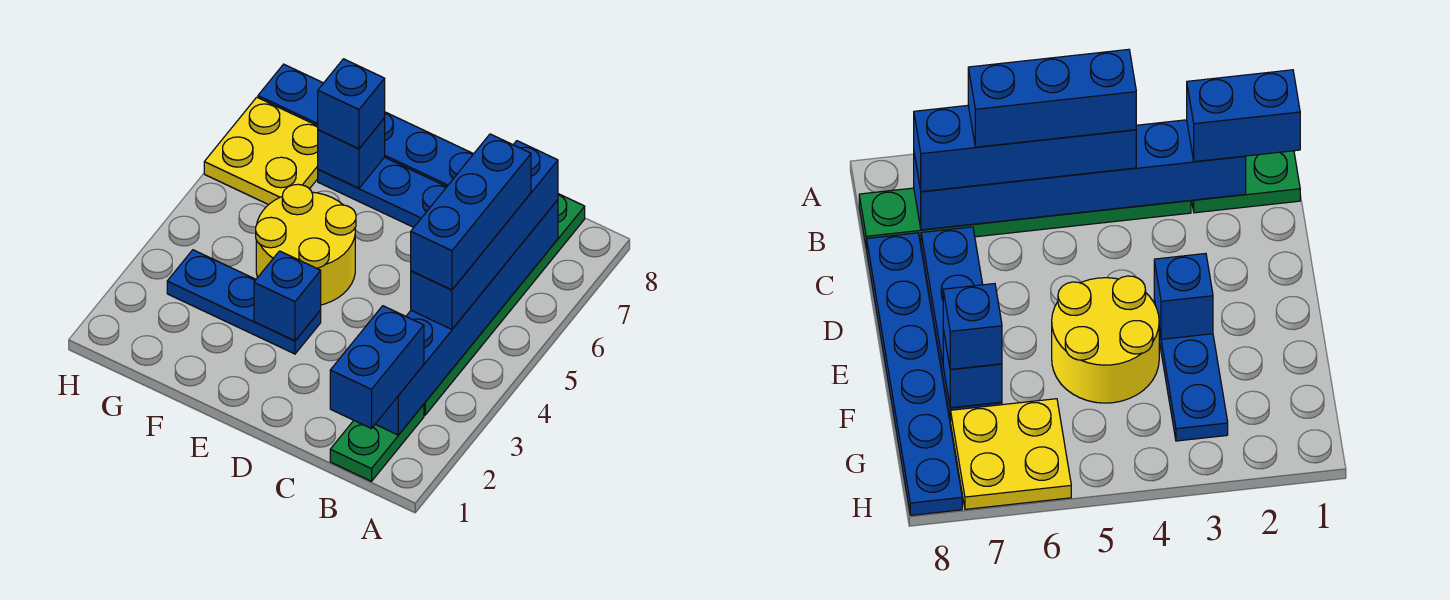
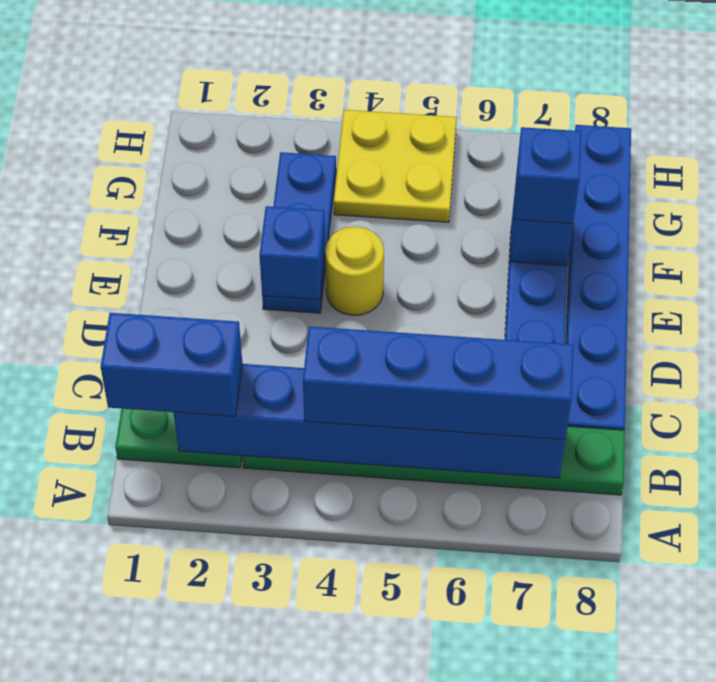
blue 1x3 brick [411,134,531,290] -> none
yellow 2x2 round brick [256,184,356,305] -> yellow 1x1 round brick [325,227,384,315]
yellow 2x2 plate [204,97,318,205] -> yellow 2x2 plate moved to [334,110,457,222]

